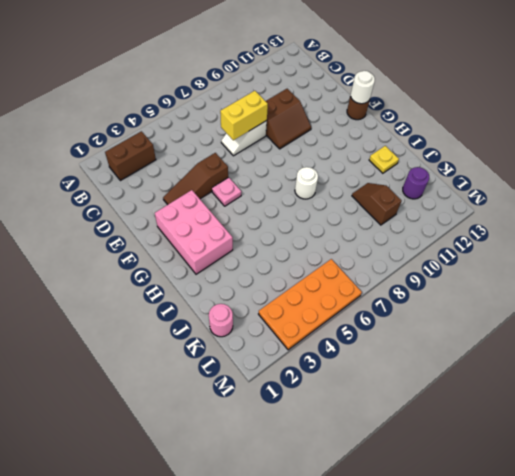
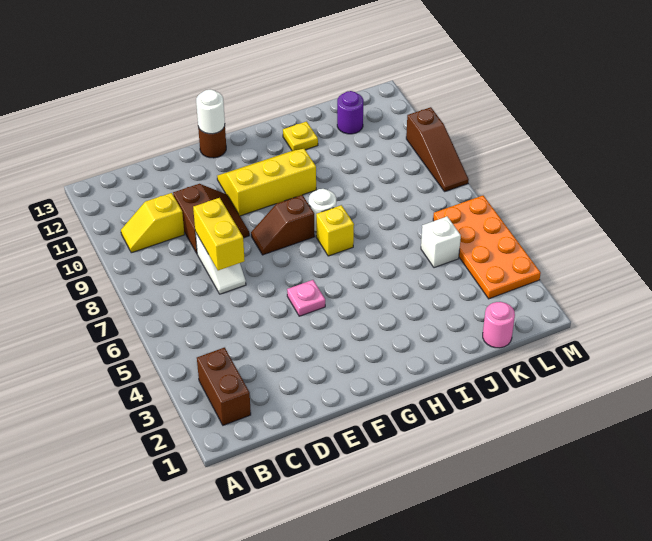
none -> yellow 1x2 slope [121,193,184,253]
brown 1x3 slope [163,153,228,205] -> brown 1x3 slope moved to [406,107,469,192]
pink 2x3 brick [155,190,233,274] -> none
none -> yellow 2x3 slope [217,149,316,216]
none -> yellow 1x1 brick [316,205,354,256]
brown 1x2 slope [352,183,402,225] -> brown 1x2 slope moved to [251,195,315,255]
none -> white 1x1 brick [421,217,461,268]

